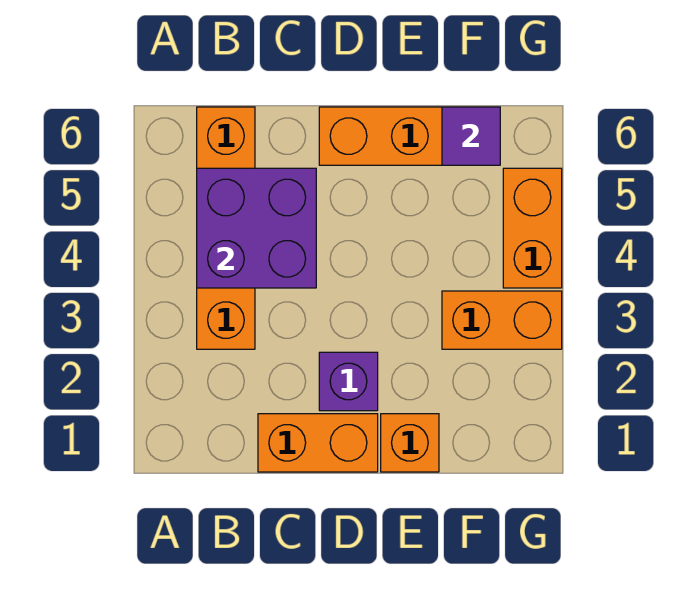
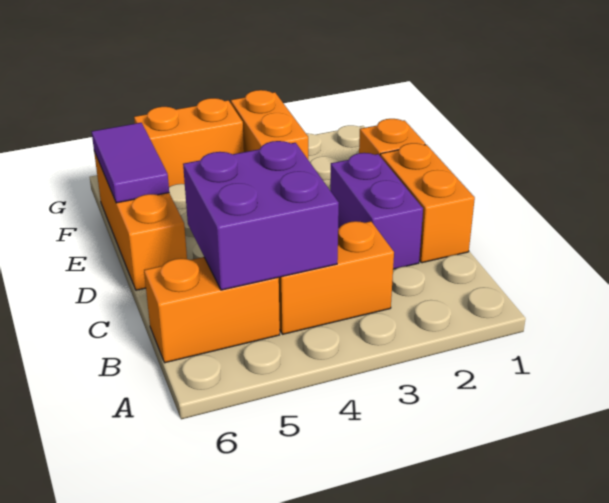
purple 1x1 brick [319,352,378,411] -> purple 1x2 brick [330,153,423,269]
purple 1x1 tile [442,107,500,165] -> purple 1x2 tile [92,123,169,203]

